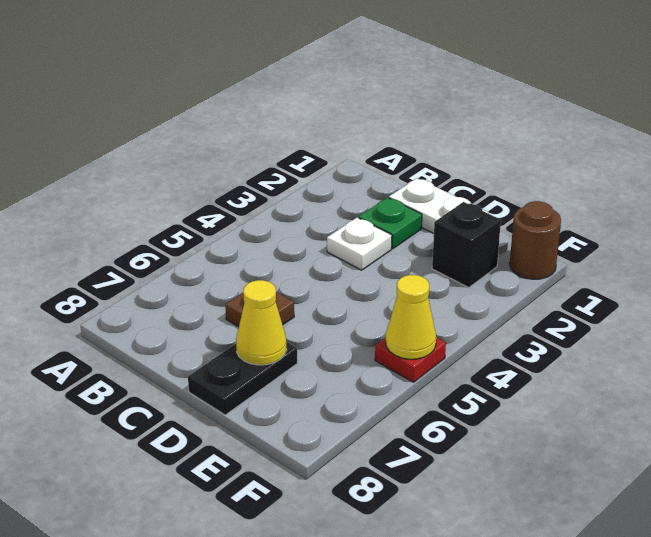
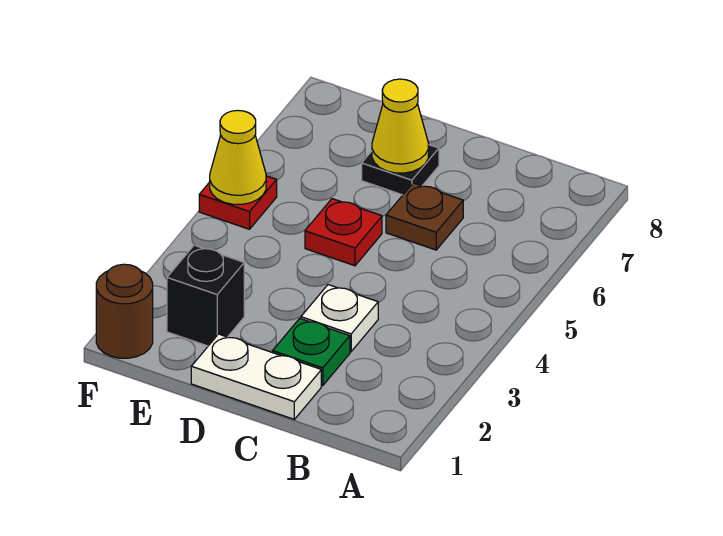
none -> red 1x1 plate [305,199,382,266]
black 1x2 plate [188,342,297,415] -> black 1x1 plate [362,145,439,195]

